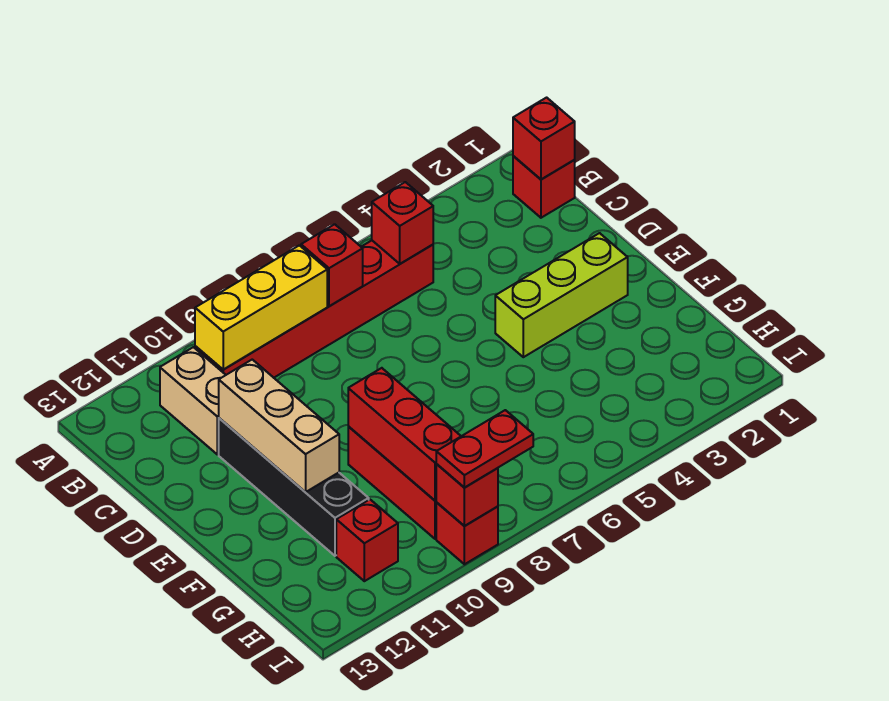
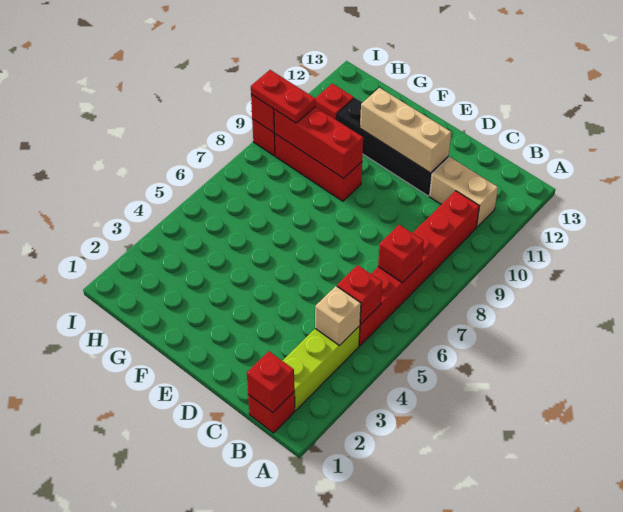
none -> tan 1x1 brick [315,286,361,346]
yellow 1x3 brick [195,245,327,370] -> none
lime 1x3 brick [495,233,628,357] -> lime 1x3 brick moved to [283,326,360,410]
red 1x2 plate [436,410,533,488] -> red 1x2 plate turned to [251,70,316,123]

